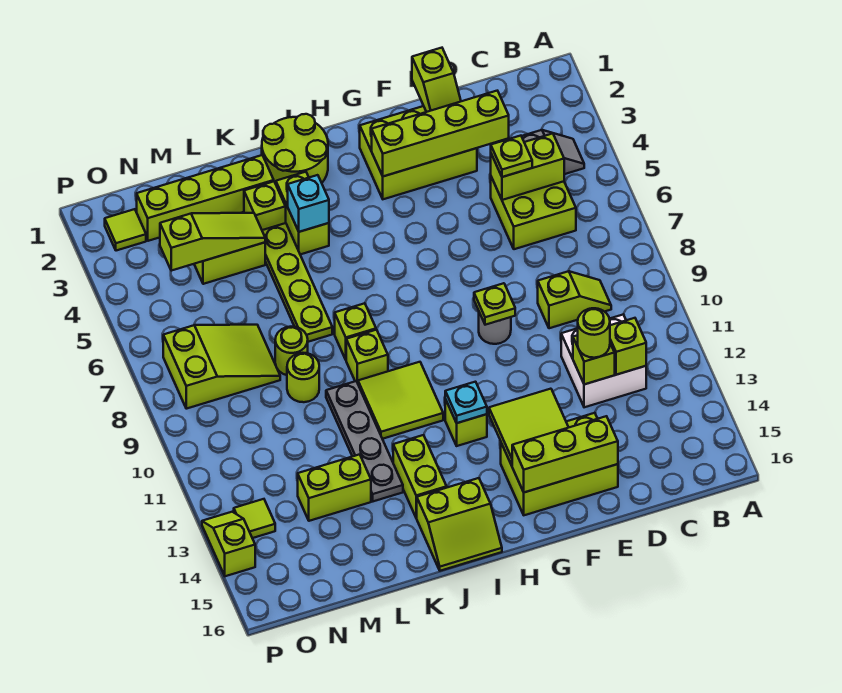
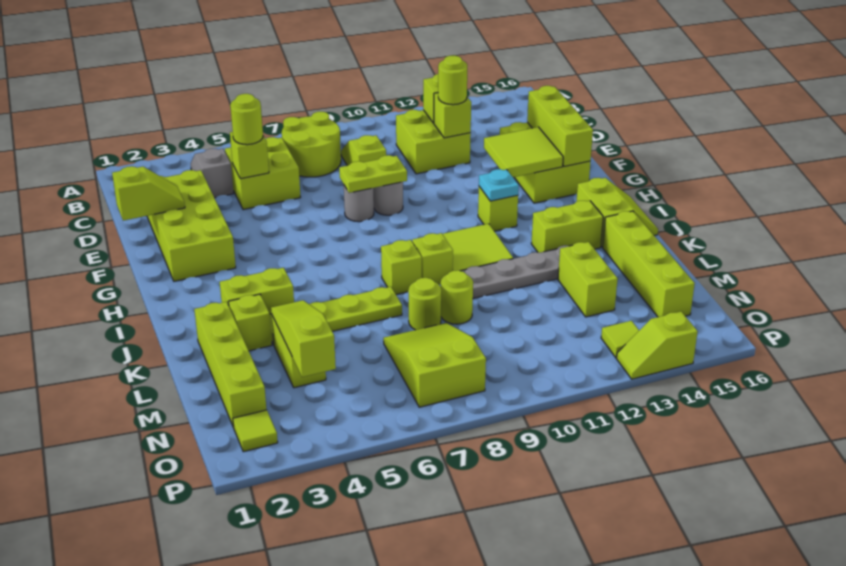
lime 1x2 brick [491,134,564,200] -> lime 1x1 brick [230,132,269,179]
white 2x2 brick [561,315,646,407] -> lime 2x2 brick [396,110,471,174]
lime 1x4 brick [372,91,509,176] -> lime 1x4 brick moved to [603,211,695,317]
lime 1x1 plate [491,136,532,177] -> lime 1x1 round brick [230,94,263,145]
lime 2x3 brick [360,106,477,199] -> lime 2x4 brick [147,170,236,281]
none -> grey 1x1 round brick [344,186,374,222]
lime 1x1 plate [474,283,515,325] -> lime 1x2 plate [339,155,407,193]
lime 2x2 round brick [262,114,328,184] -> lime 2x2 round brick moved to [282,112,341,177]
cyan 1x1 brick [288,175,329,232] -> none

